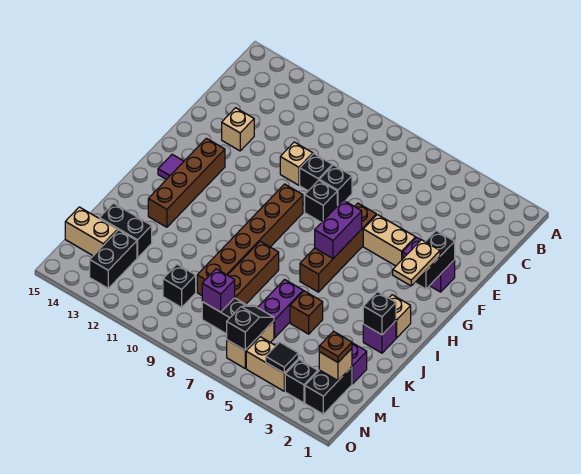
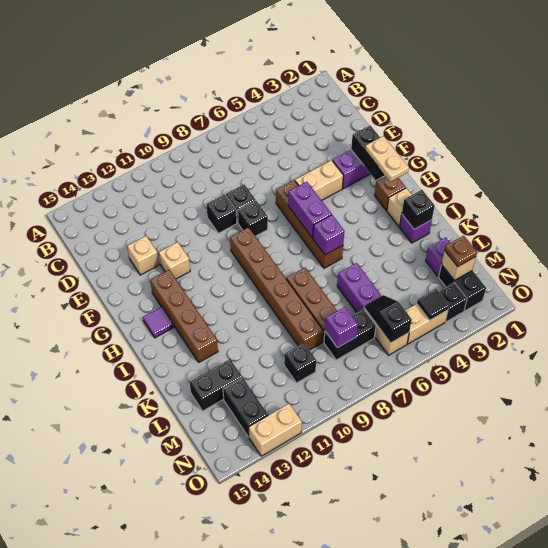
tan 1x1 brick [280,142,313,185] -> tan 1x1 brick moved to [159,242,190,279]
none -> purple 1x1 brick [313,215,345,255]
brown 1x1 brick [290,291,323,334] -> brown 1x1 brick moved to [374,176,406,211]
tan 1x2 brick [65,207,117,256] -> tan 1x2 brick moved to [249,404,302,456]

